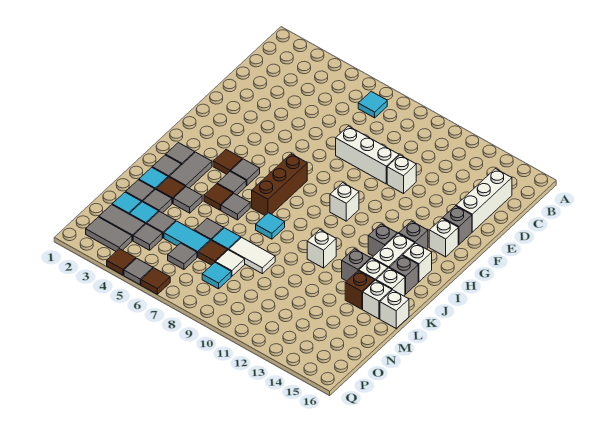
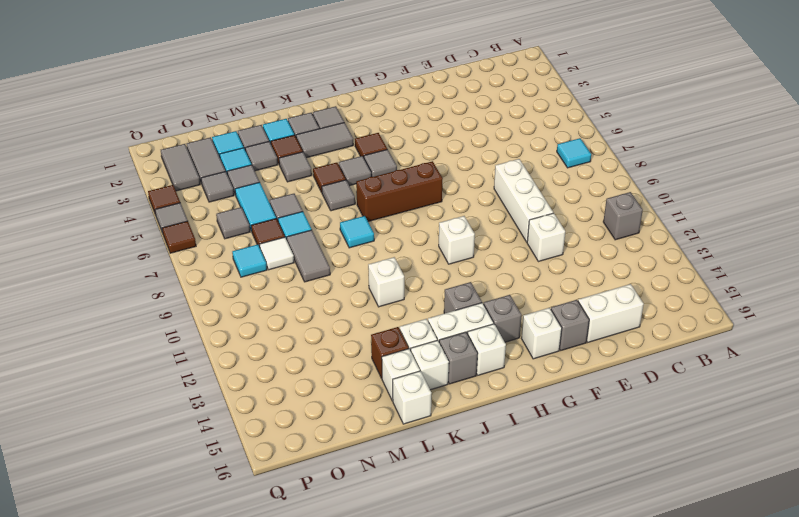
white 1x3 brick [456,169,512,232] -> white 1x2 brick [578,284,644,342]
grey 1x1 brick [342,249,371,281] -> grey 1x1 brick moved to [603,192,643,240]
white 1x2 tile [229,238,275,274] -> grey 1x2 tile [287,230,330,282]

